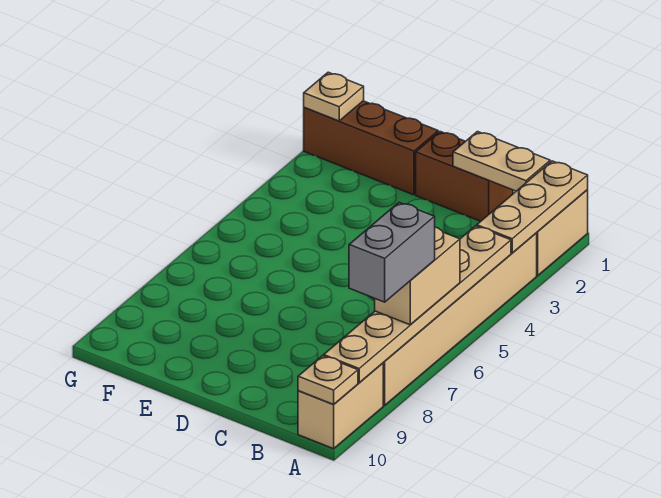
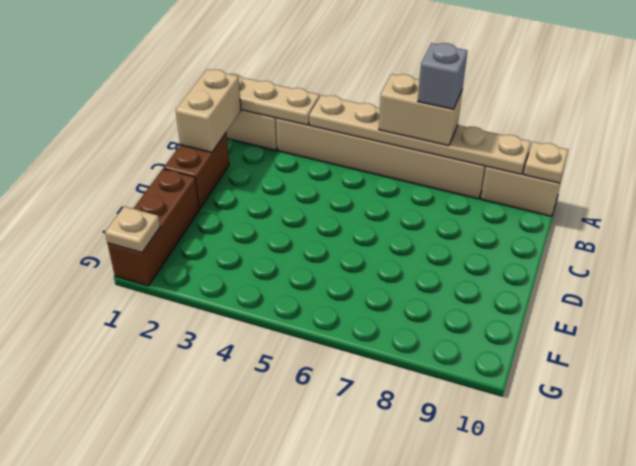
grey 1x2 brick [349,202,435,302] -> grey 1x1 brick [418,43,467,109]
tan 1x2 plate [453,132,550,191] -> tan 1x2 brick [176,69,241,152]

